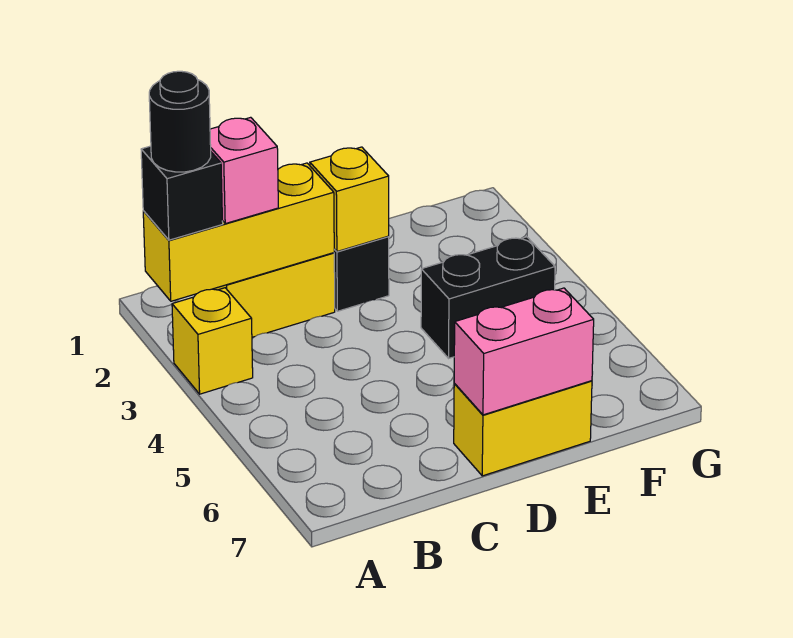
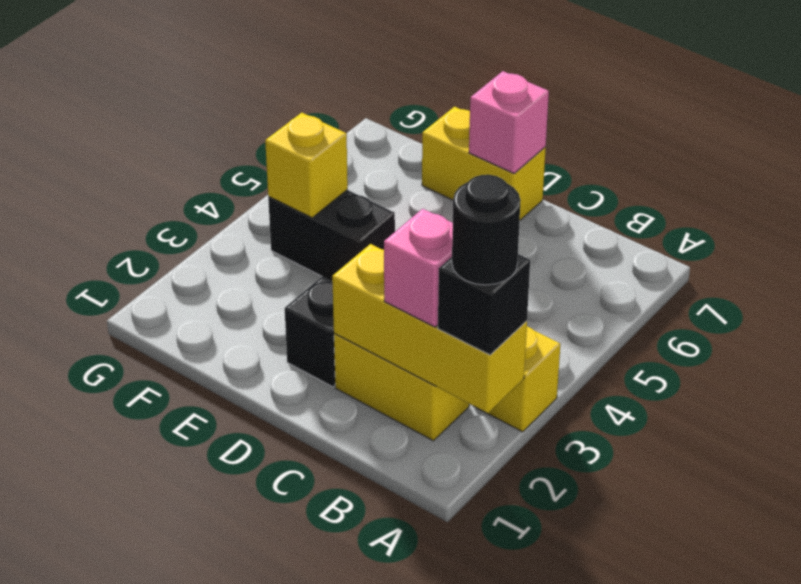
yellow 1x1 brick [310,147,389,251] -> yellow 1x1 brick moved to [265,113,348,218]
pink 1x2 brick [454,288,594,415] -> pink 1x1 brick [469,71,549,174]

